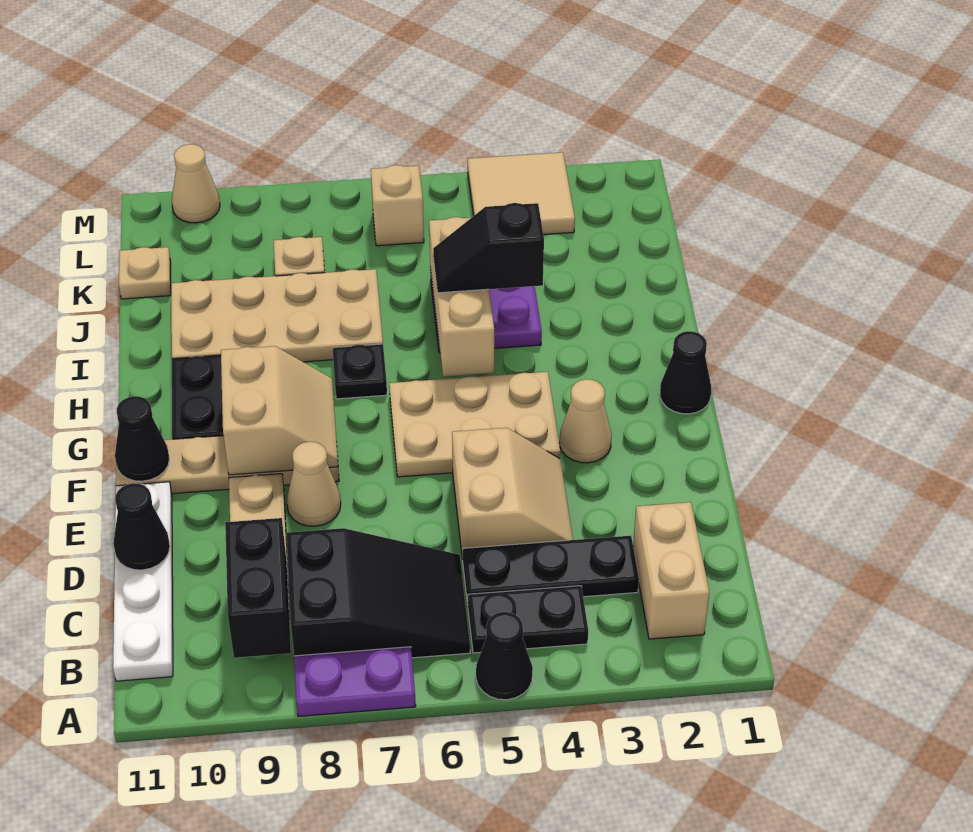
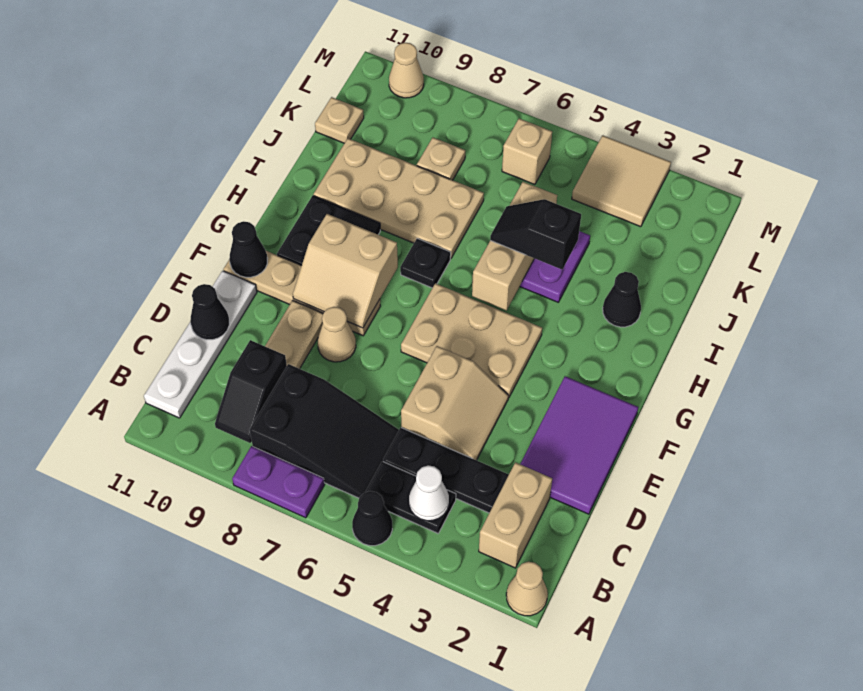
none -> white 1x1 cone [409,465,449,521]
black 1x2 brick [225,518,291,658] -> black 1x2 slope [215,340,287,443]
none -> purple 2x3 tile [520,376,638,514]
tan 1x1 cone [559,379,612,463] -> tan 1x1 cone moved to [506,562,548,616]
tan 2x2 slope [221,346,338,475] -> tan 2x2 slope turned to [293,214,398,328]
black 1x1 cone [660,331,711,414] -> black 1x1 cone moved to [603,272,641,327]

